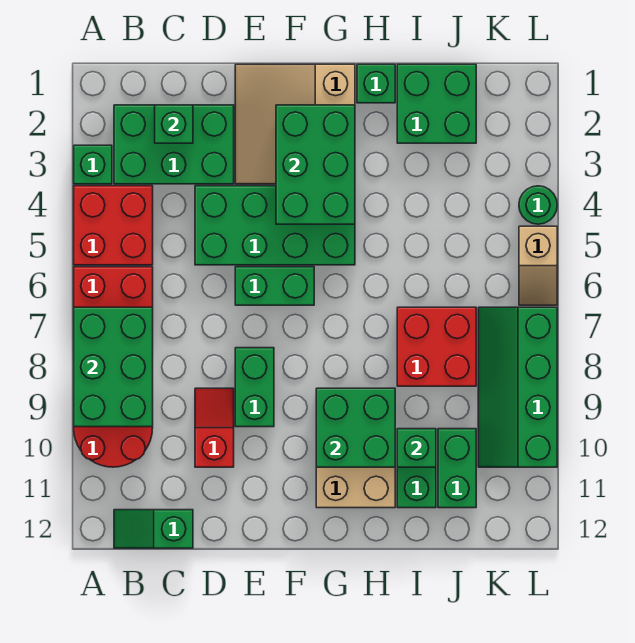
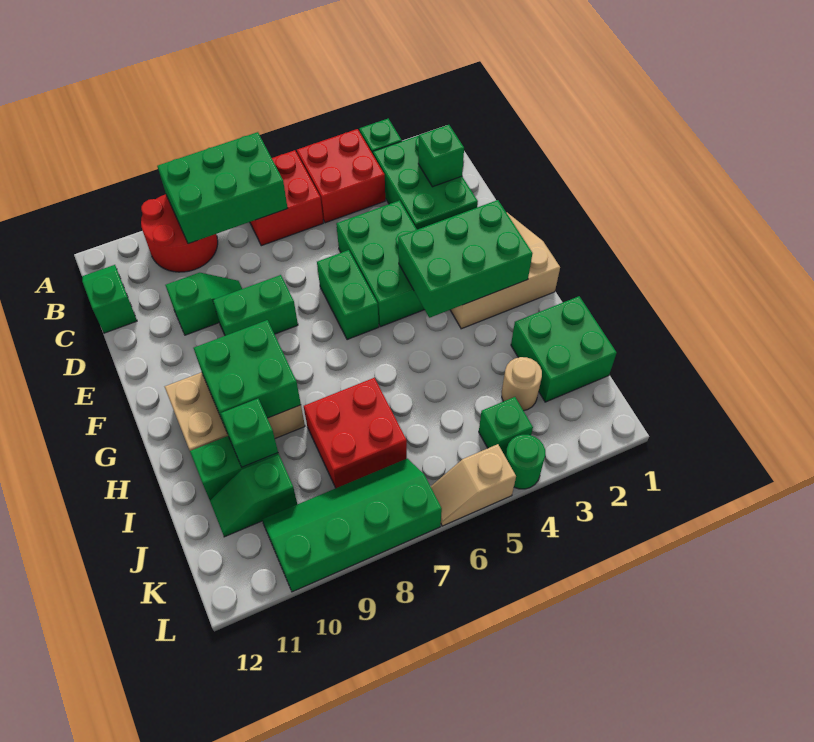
green 2x4 brick [195,186,355,265] -> green 2x3 brick [336,200,425,327]
red 1x2 slope [195,388,234,467] -> green 1x2 slope [165,273,242,335]
green 1x1 brick [357,64,395,103] -> green 1x1 brick moved to [479,397,533,455]
none -> tan 1x1 round brick [502,357,542,411]
green 1x2 brick [438,429,476,508] -> green 1x2 slope [210,455,297,537]

